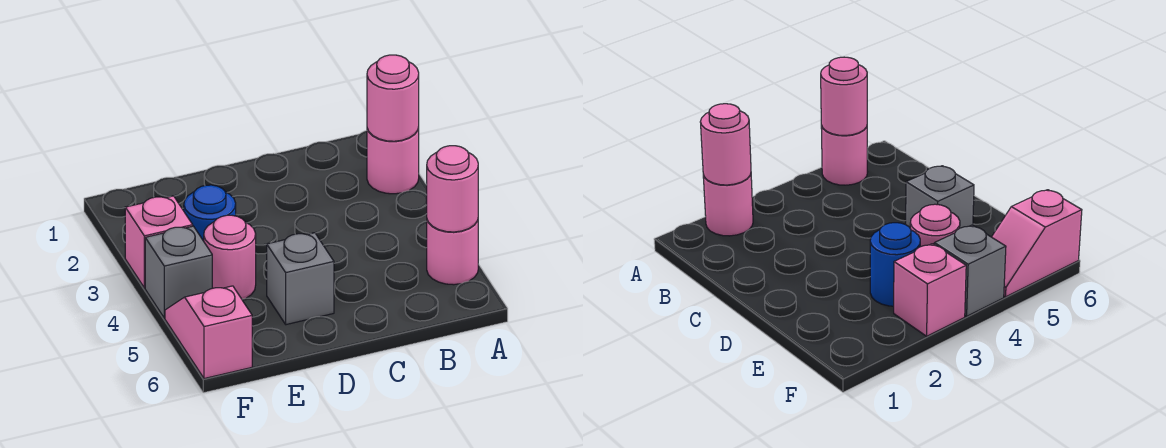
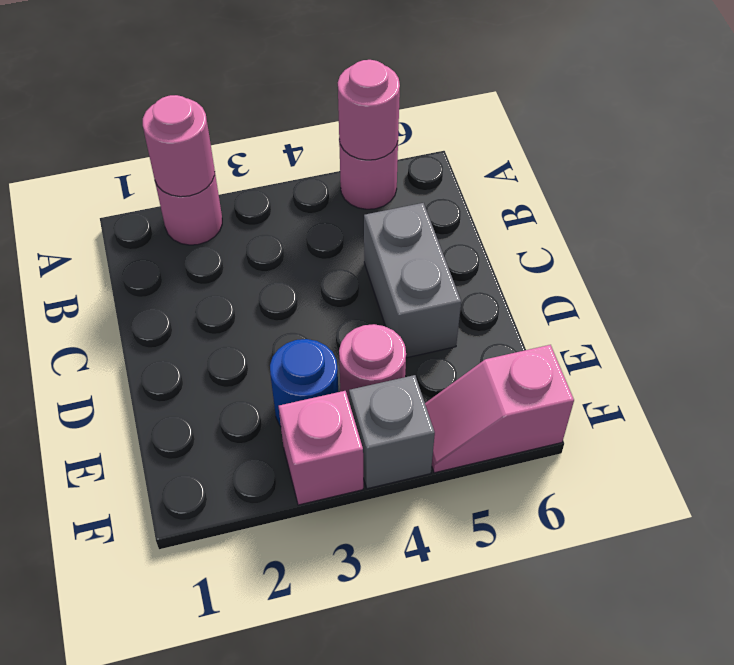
grey 1x1 brick [267,233,334,325] -> grey 1x2 brick [364,203,461,358]

